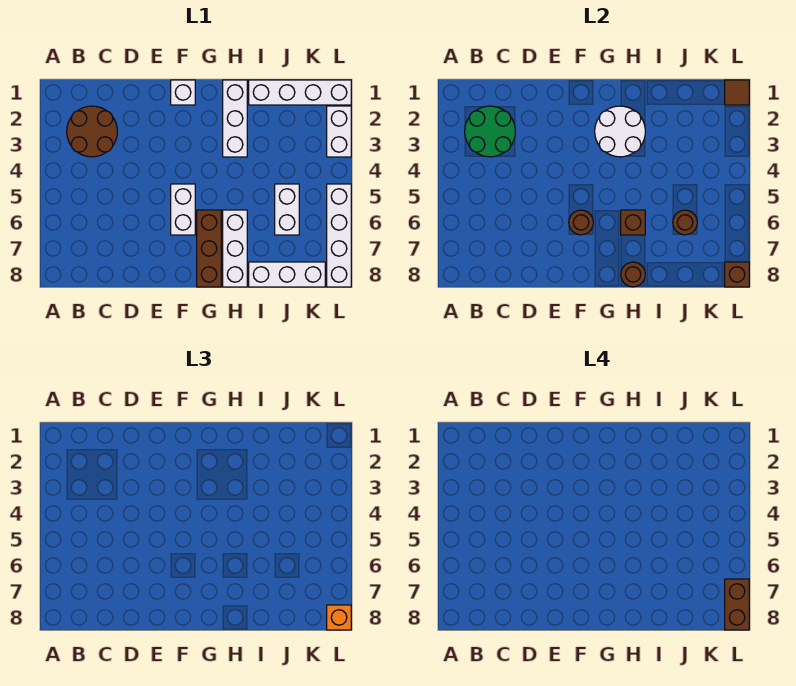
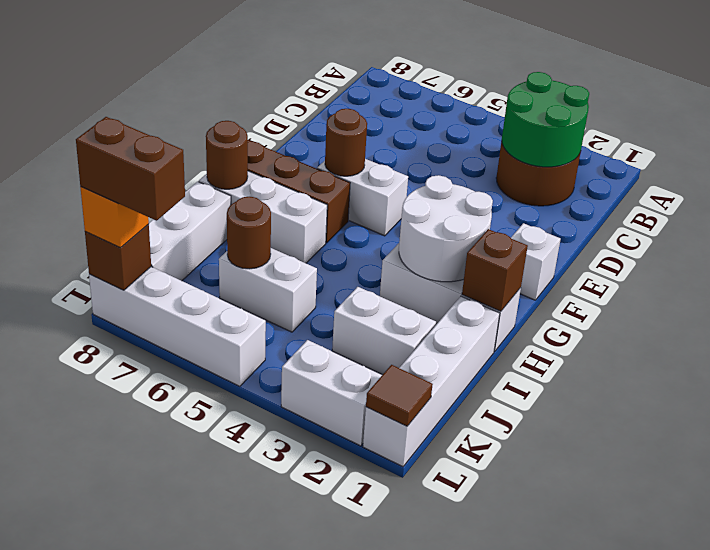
brown 1x1 brick [621,210,645,235] -> brown 1x1 brick moved to [462,229,528,311]
none -> white 1x2 brick [332,287,436,375]

